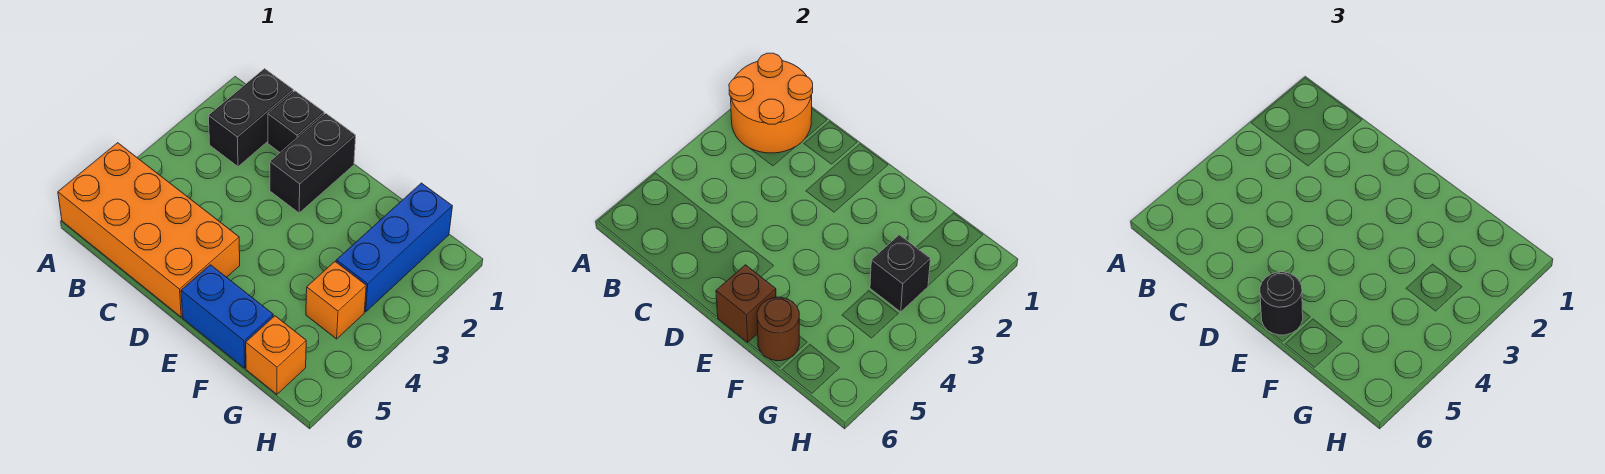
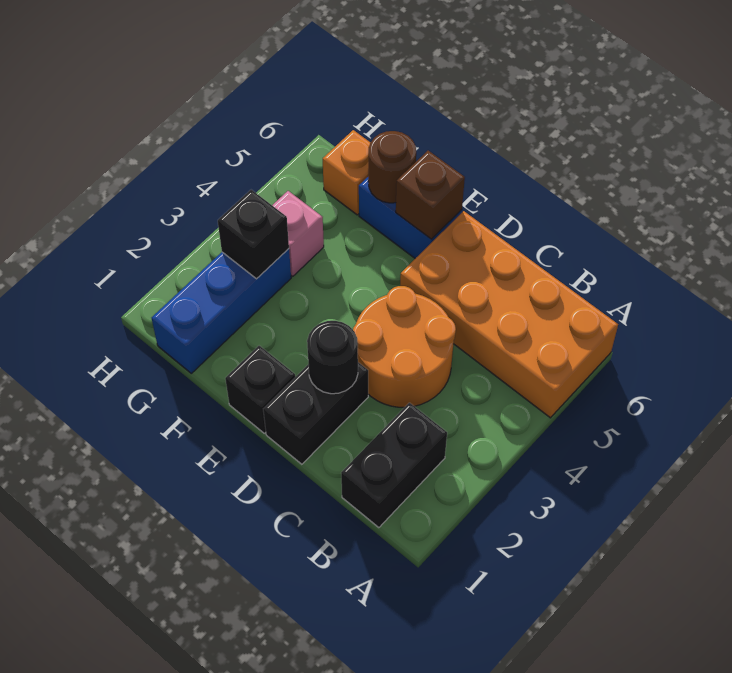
orange 2x2 round brick [729,53,813,153] -> orange 2x2 round brick moved to [353,286,456,407]
black 1x1 brick [268,91,324,152] -> black 1x1 brick moved to [225,346,295,433]
black 1x1 round brick [1260,272,1303,335] -> black 1x1 round brick moved to [307,321,358,394]
orange 1x1 brick [306,262,366,339] -> pink 1x1 brick [272,191,324,276]

